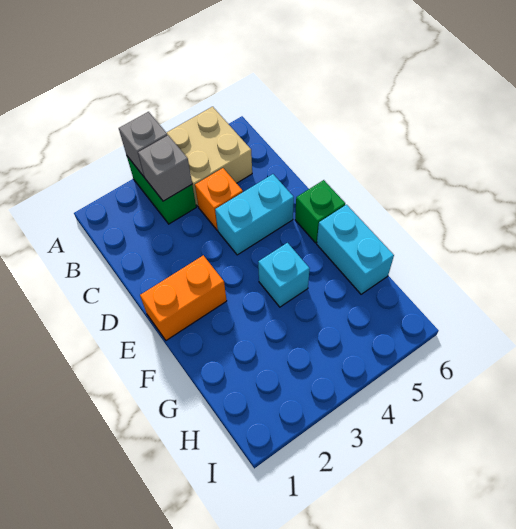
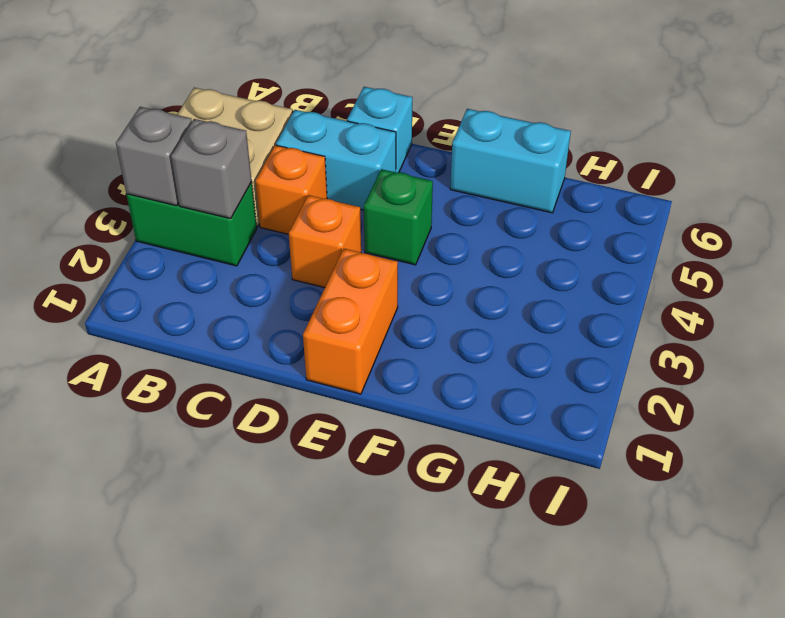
none -> orange 1x1 brick [289,195,361,288]
cyan 1x2 brick [215,174,294,255] -> cyan 1x2 brick turned to [276,110,396,210]
green 1x1 brick [295,180,345,243] -> green 1x1 brick moved to [364,169,433,265]
cyan 1x1 brick [258,243,310,307] -> cyan 1x1 brick moved to [347,87,413,173]

